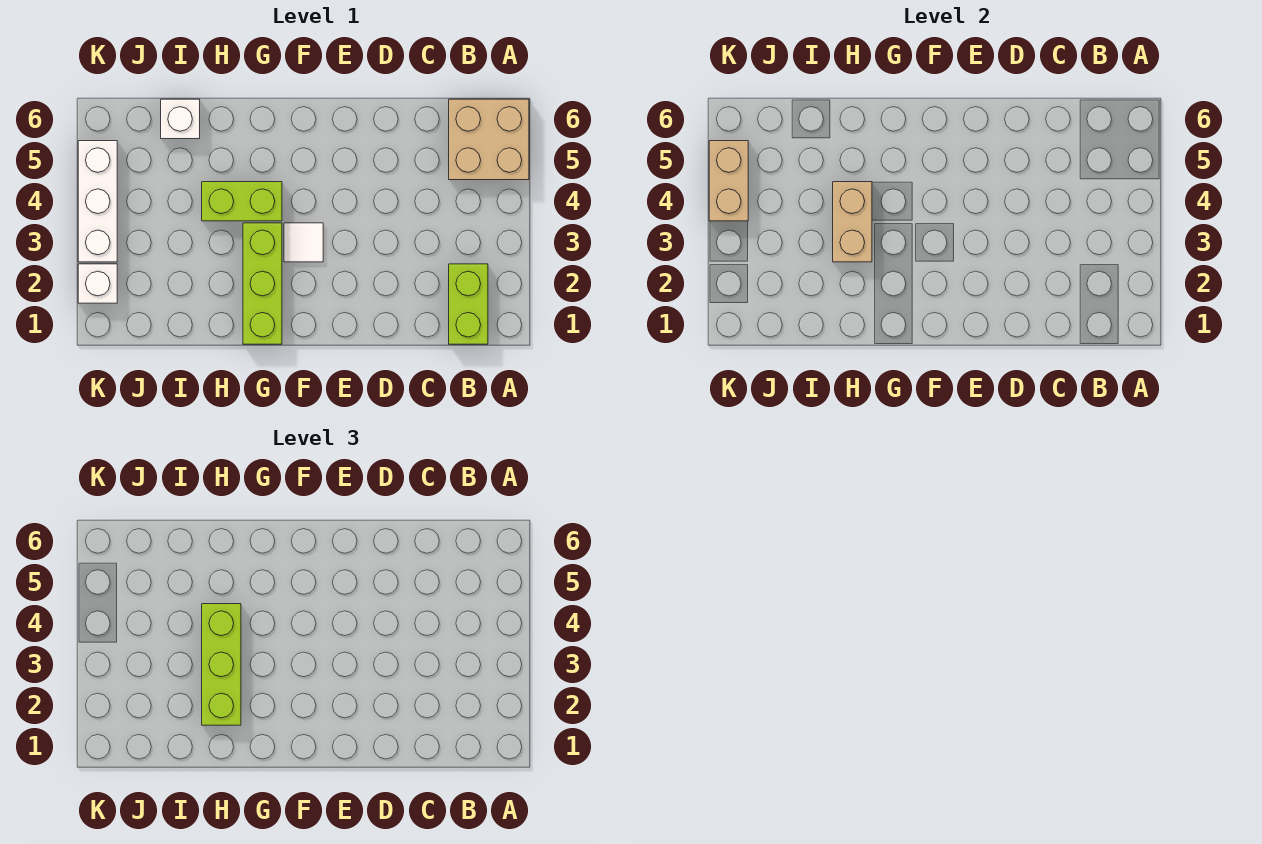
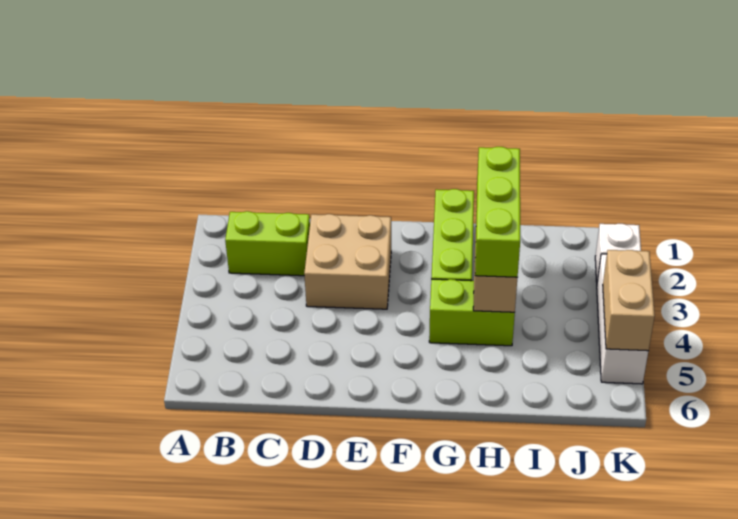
tan 2x2 brick [449,99,529,180] -> tan 2x2 brick moved to [304,214,391,309]
lime 1x2 brick [449,264,488,344] -> lime 1x2 brick turned to [225,211,310,276]
white 1x1 tile [284,223,323,262] -> none
white 1x1 brick [161,99,200,139] -> none

